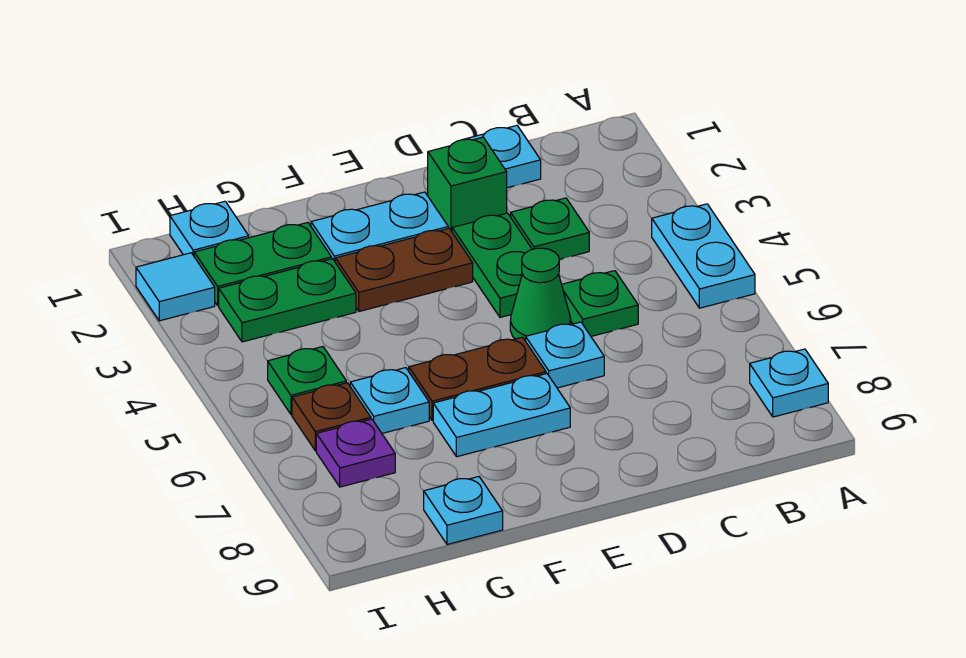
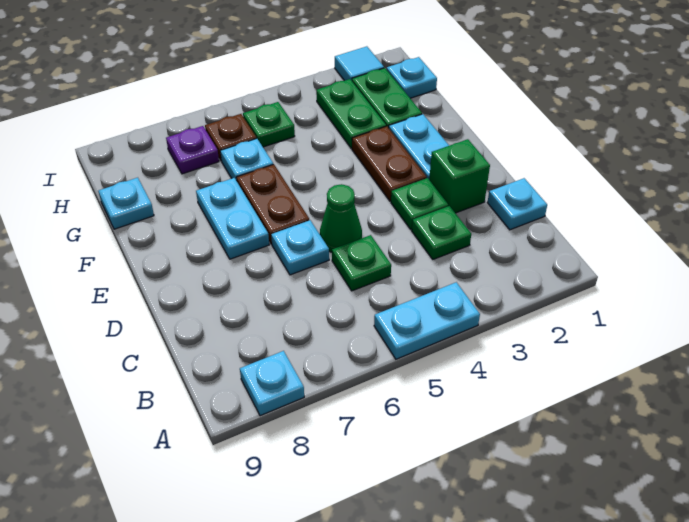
green 1x2 plate [452,213,532,317] -> green 1x1 plate [391,178,448,230]

